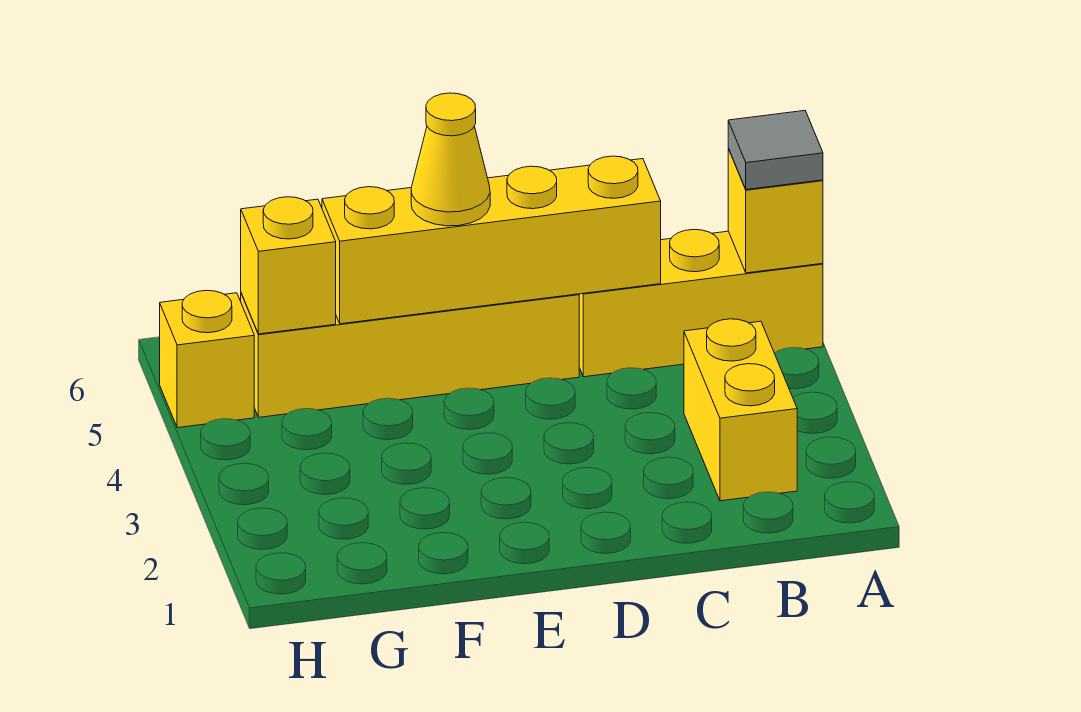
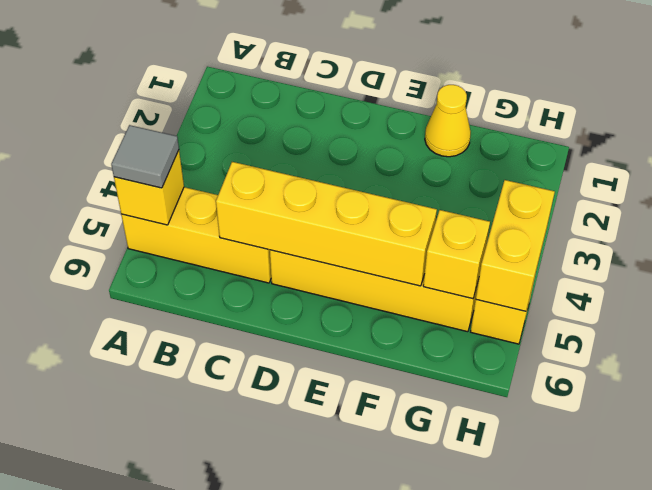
yellow 1x2 brick [684,319,797,501] -> yellow 1x2 brick moved to [476,180,555,311]
yellow 1x1 cone [411,93,490,226] -> yellow 1x1 cone moved to [425,85,471,157]

